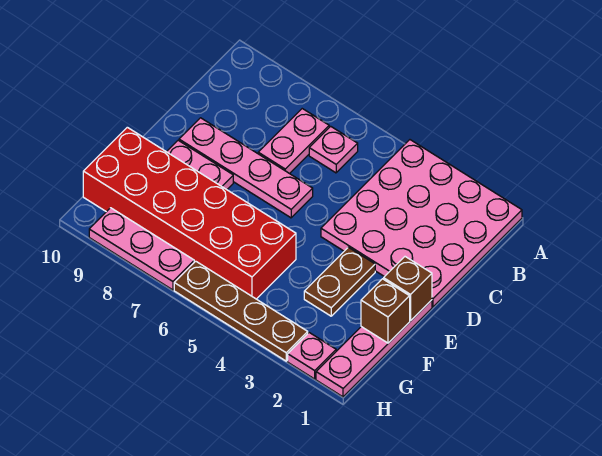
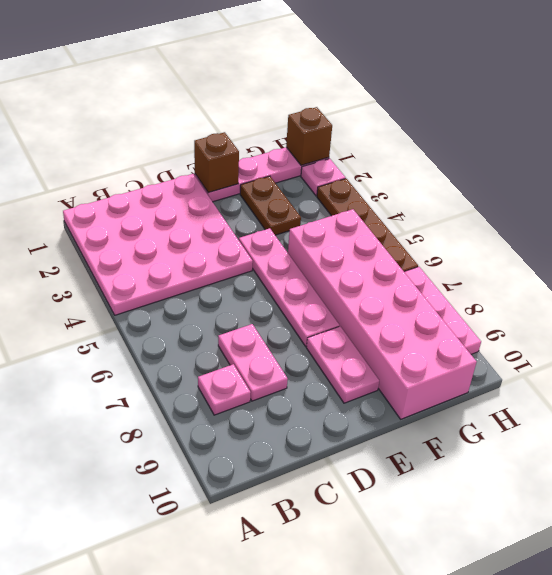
pink 1x1 plate [309,126,358,173] -> pink 1x1 plate moved to [198,364,251,415]
pink 1x2 plate [258,109,329,174] -> pink 1x2 plate turned to [218,324,288,401]
pink 1x4 plate [179,118,313,218] -> pink 1x4 plate moved to [239,228,339,346]
brown 1x2 plate [304,247,375,316] -> brown 1x2 plate turned to [240,176,301,235]
brown 1x1 brick [361,279,410,343] -> brown 1x1 brick moved to [286,107,332,165]
red 2x6 brick [83,127,296,299] -> pink 2x6 brick [288,209,477,419]

